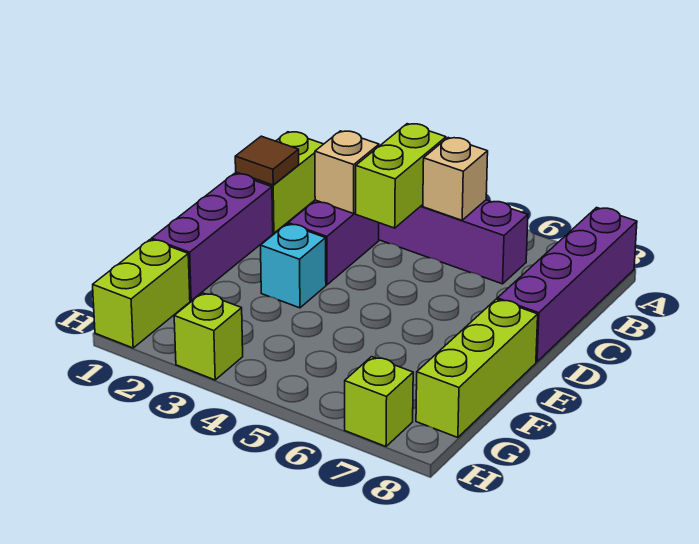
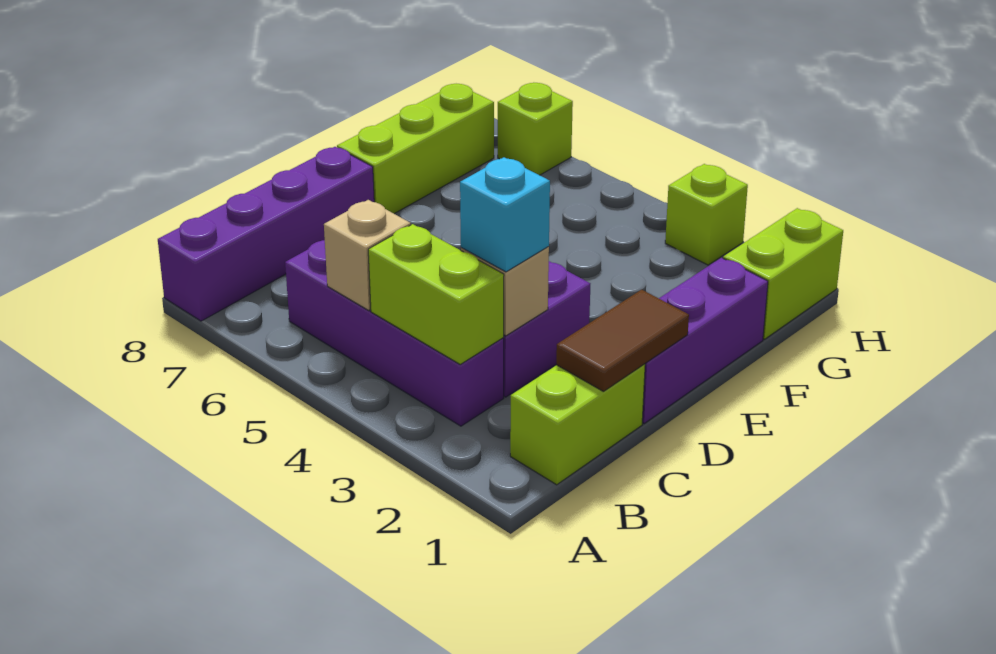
lime 1x2 brick [355,124,446,228] -> lime 1x2 brick turned to [368,224,504,364]
brown 1x1 tile [235,136,299,185] -> brown 1x2 tile [556,290,689,392]
cyan 1x1 brick [261,224,326,308] -> cyan 1x1 brick moved to [460,157,550,272]

